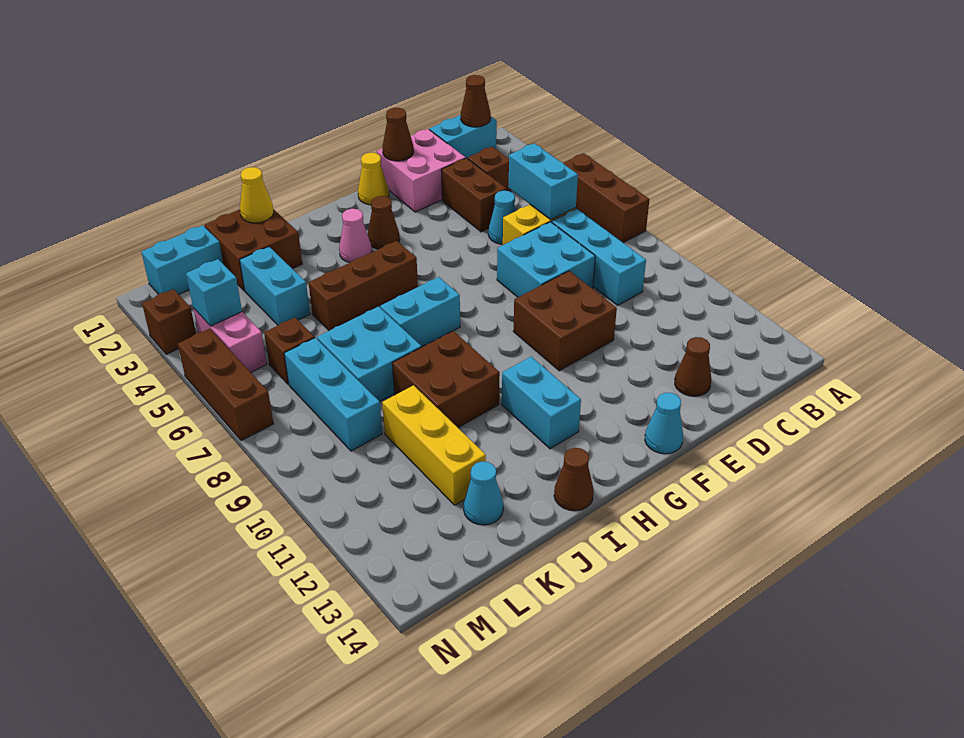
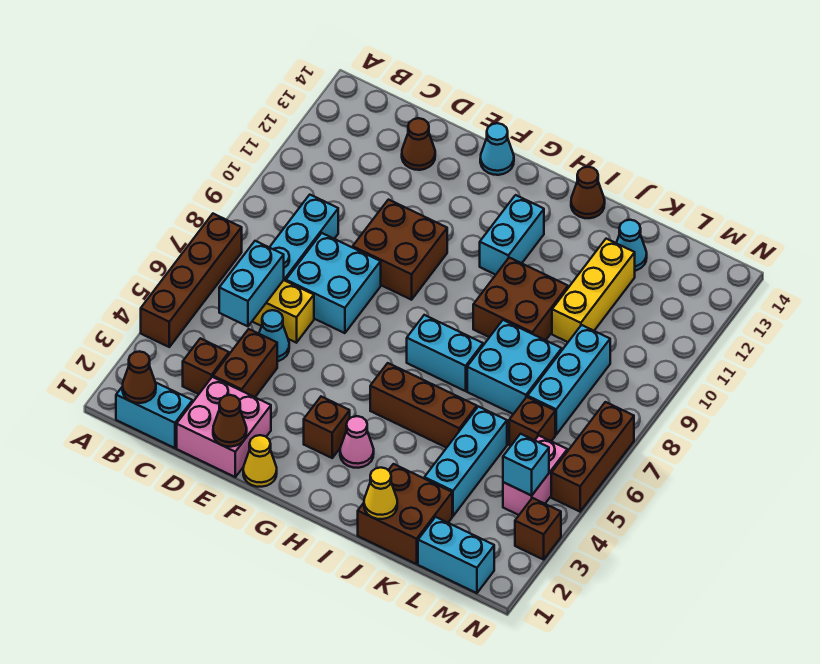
brown 1x3 brick [563,153,649,243] -> brown 1x4 brick [141,214,242,347]
brown 1x1 cone [368,196,400,249] -> brown 1x1 brick [304,397,350,458]
cyan 1x2 brick [240,247,310,325] -> cyan 1x3 brick [424,406,507,516]

